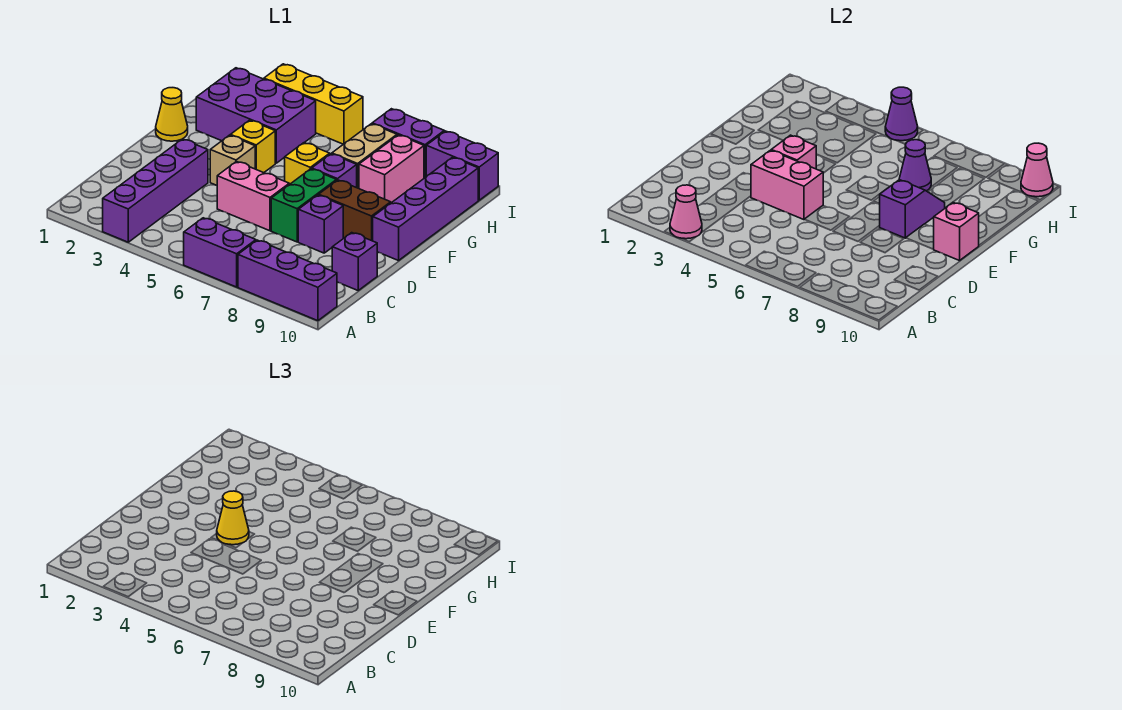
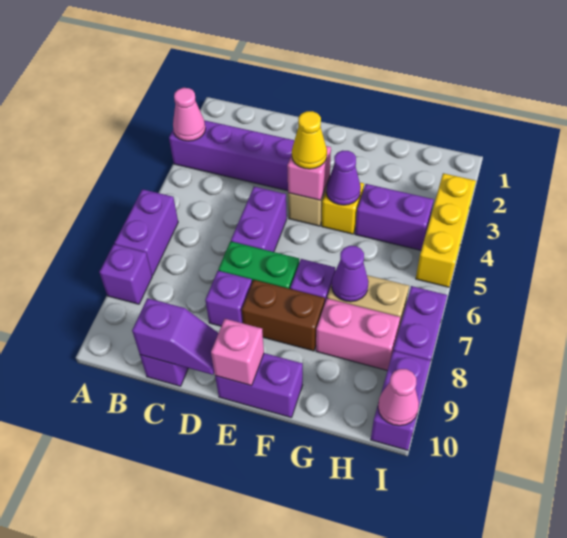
purple 1x3 brick [238,240,337,321] -> purple 1x1 brick [99,244,152,304]
pink 1x2 brick [751,150,823,220] -> none
pink 1x2 brick [217,162,289,231] -> purple 1x2 brick [231,187,287,252]
brown 1x2 brick [319,180,391,241] -> brown 1x2 brick turned to [242,280,325,351]
purple 1x2 slope [879,180,945,238] -> purple 1x2 slope moved to [132,298,218,375]
purple 1x4 brick [373,157,478,261] -> purple 1x2 brick [215,353,303,418]
yellow 1x1 cone [156,88,188,141] -> none
yellow 1x1 brick [285,143,330,185] -> none
purple 2x3 brick [196,68,316,163] -> purple 1x2 brick [355,184,434,250]
purple 1x1 cone [885,87,918,141] -> purple 1x1 cone moved to [326,150,361,205]

